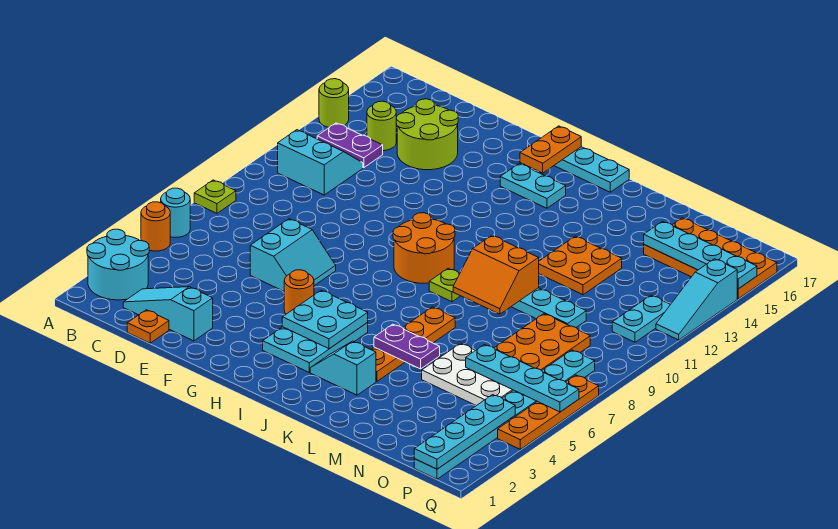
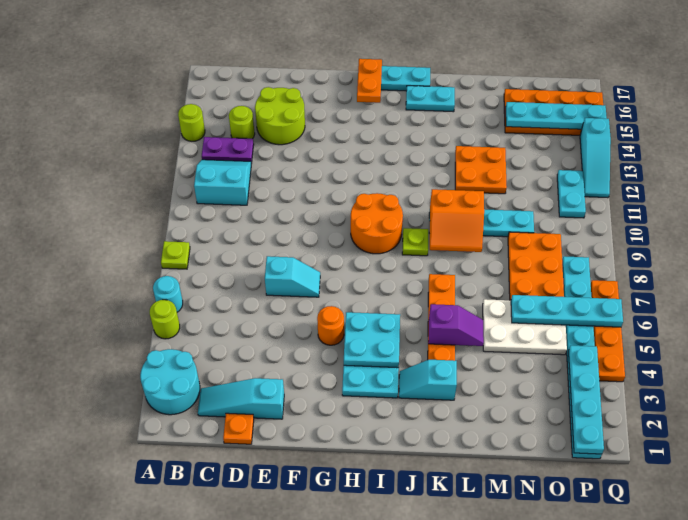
orange 1x1 round brick [141,202,170,251] -> lime 1x1 round brick [150,300,180,339]
cyan 2x2 slope [250,219,336,291] -> cyan 1x2 slope [265,256,320,297]
cyan 1x2 plate [500,164,566,208] -> cyan 1x2 plate moved to [406,86,455,112]
purple 1x2 plate [374,324,440,369] -> purple 1x2 slope [428,304,484,346]

